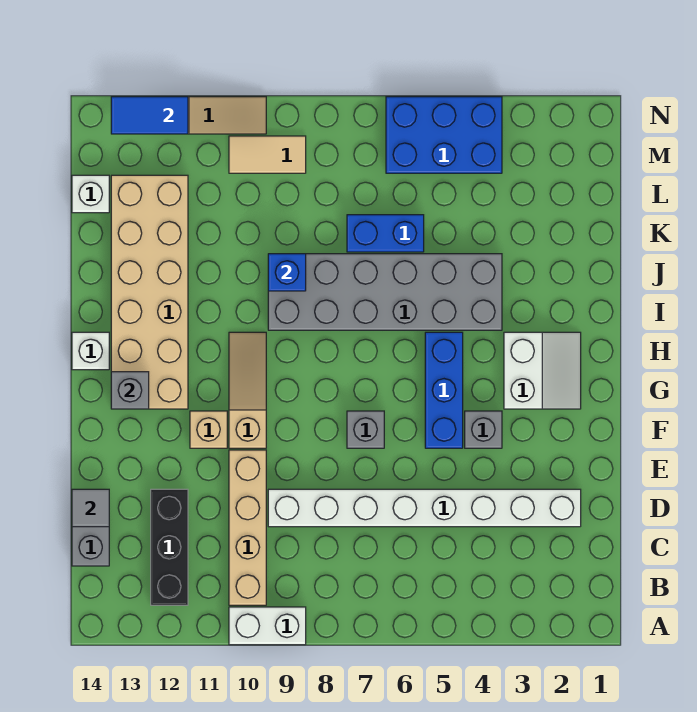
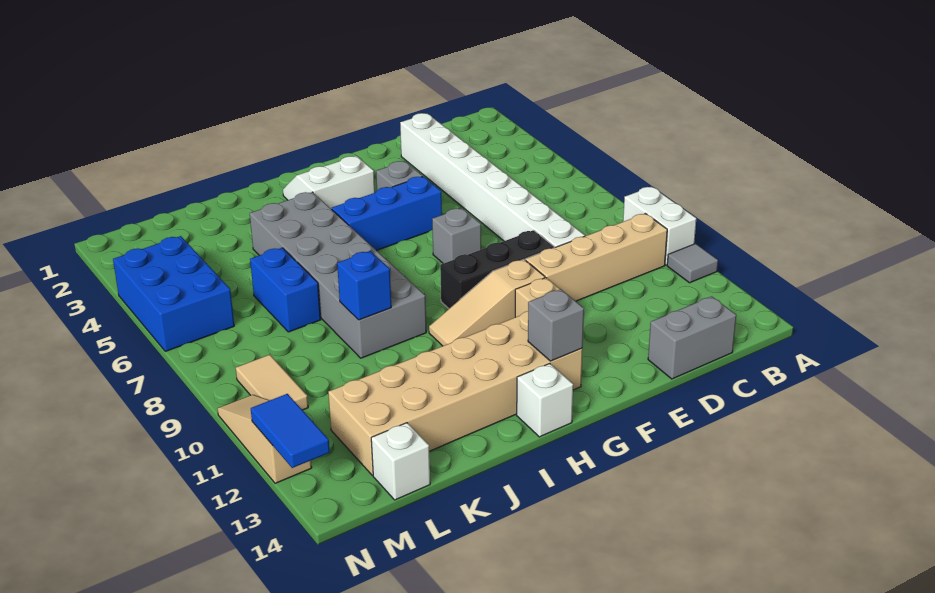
black 1x3 brick [151,489,188,605] -> black 1x3 brick moved to [440,230,554,309]
grey 1x1 tile [72,489,109,527] -> grey 1x1 tile moved to [667,244,718,283]

